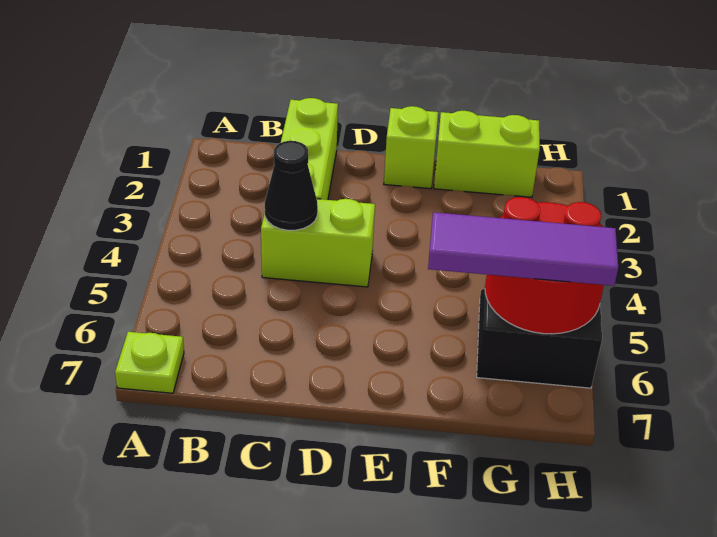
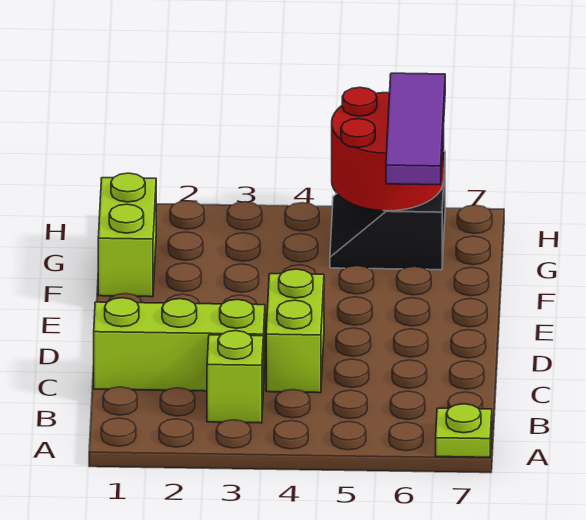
black 1x1 cone [265,141,318,230] -> none
lime 1x1 brick [384,106,438,189] -> lime 1x1 brick moved to [207,331,263,423]

